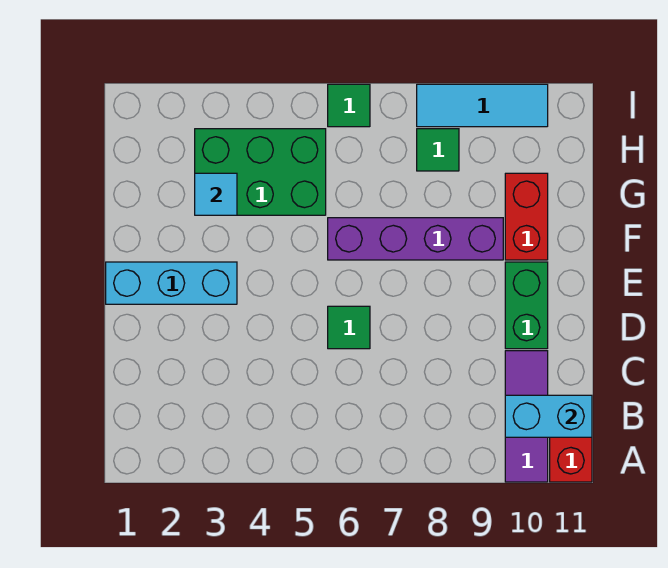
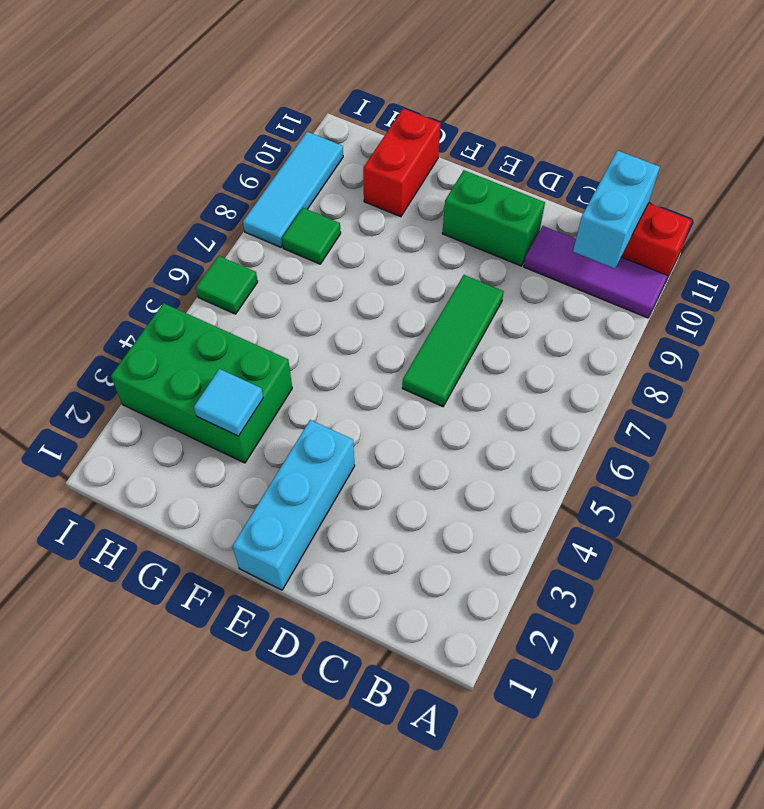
green 1x1 tile [328,306,370,349] -> green 1x3 tile [402,275,504,407]
purple 1x4 brick [328,218,503,260] -> none
red 1x2 brick [505,173,548,260] -> red 1x2 brick turned to [363,108,441,217]
green 2x3 brick [195,129,326,215] -> green 2x3 brick turned to [111,303,292,463]

